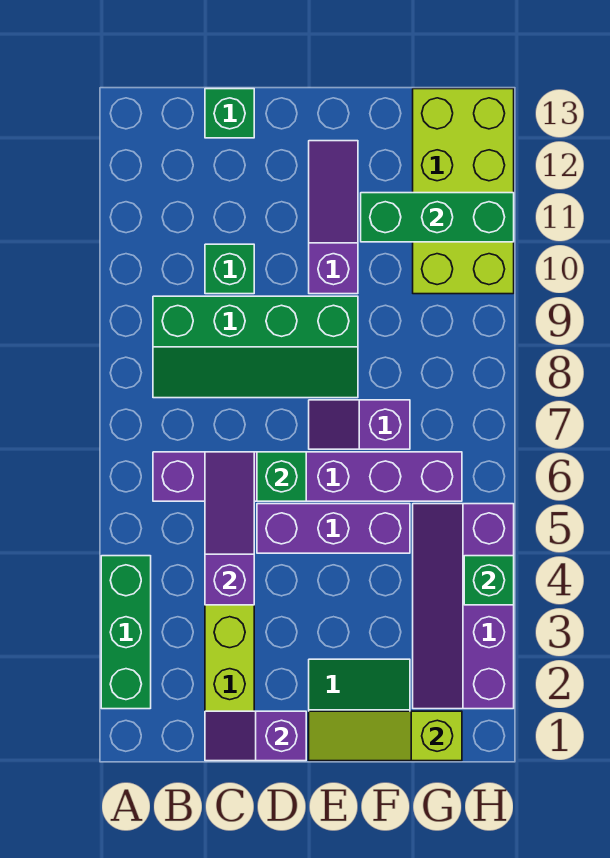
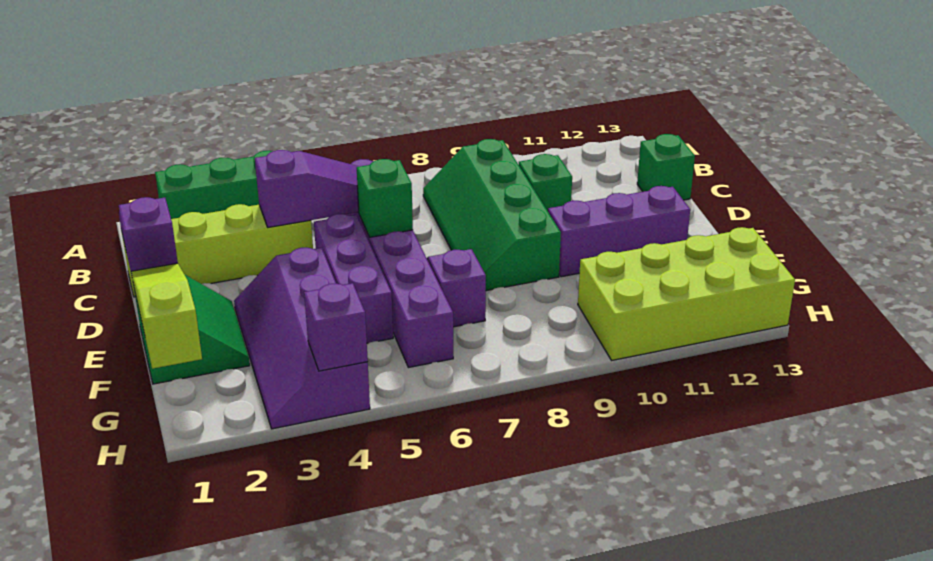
purple 1x3 slope [309,141,358,294] -> purple 1x3 brick [548,186,690,277]
green 1x3 brick [361,193,514,242] -> none
purple 2x4 slope [413,504,514,709] -> purple 2x4 slope turned to [234,247,370,429]
green 1x1 brick [464,556,514,605] -> purple 1x1 brick [304,283,368,371]

